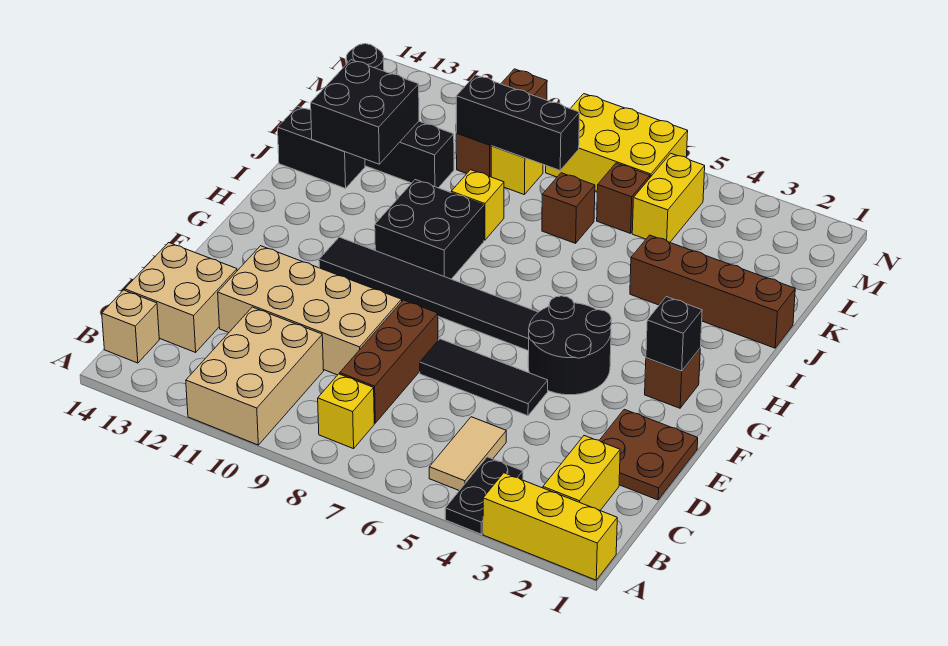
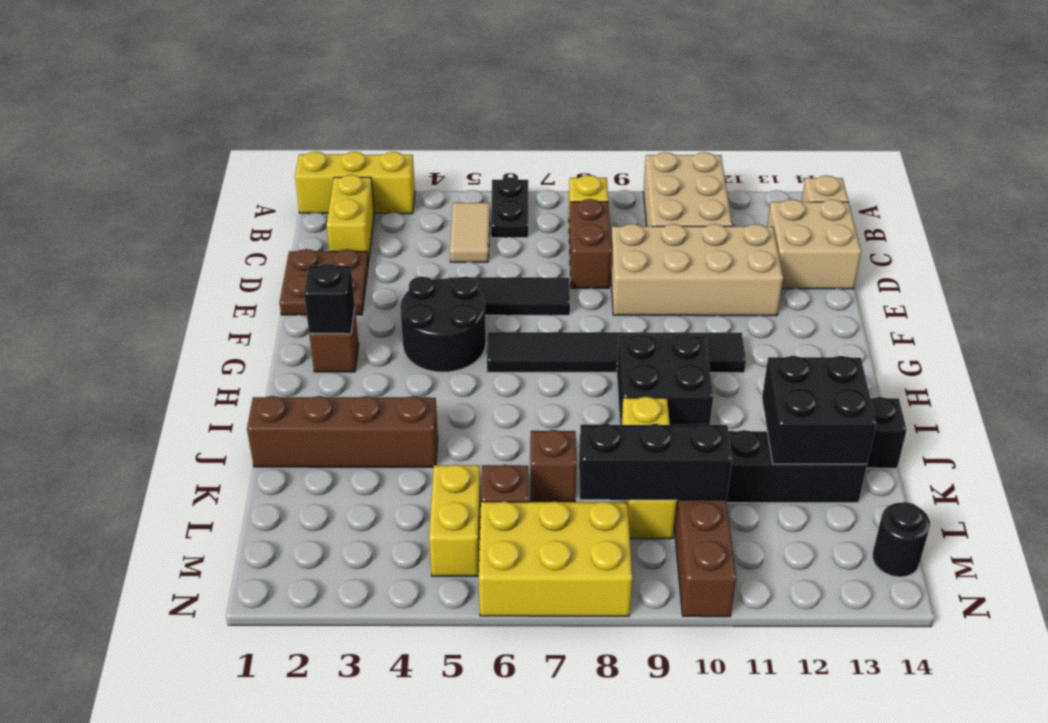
black 1x2 plate [445,457,523,534] -> black 1x2 plate moved to [491,177,528,238]
brown 1x3 brick [340,300,438,423] -> brown 1x2 brick [569,199,612,288]

